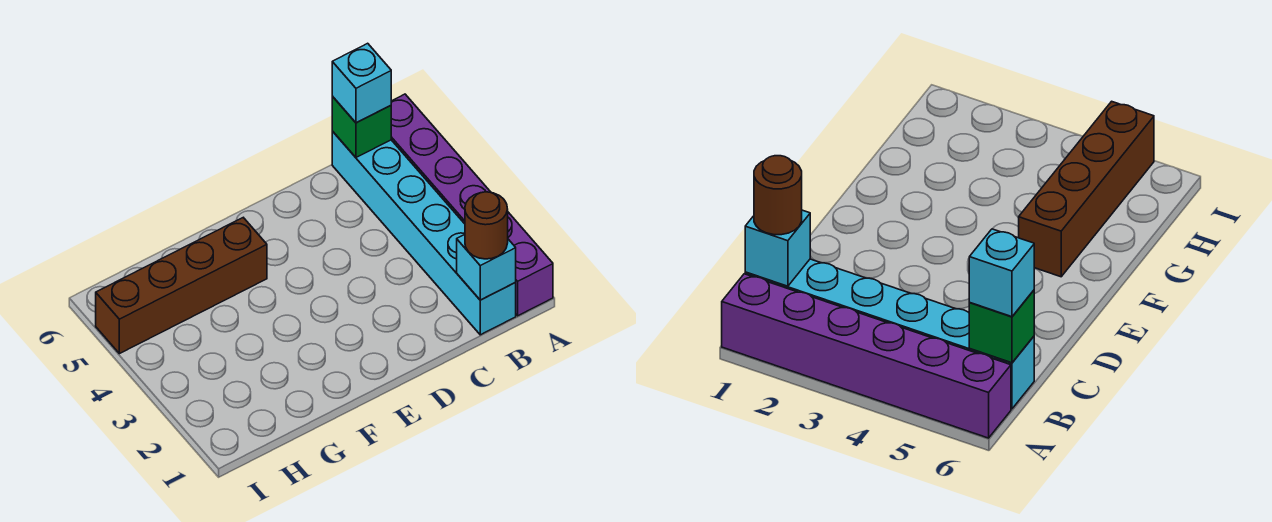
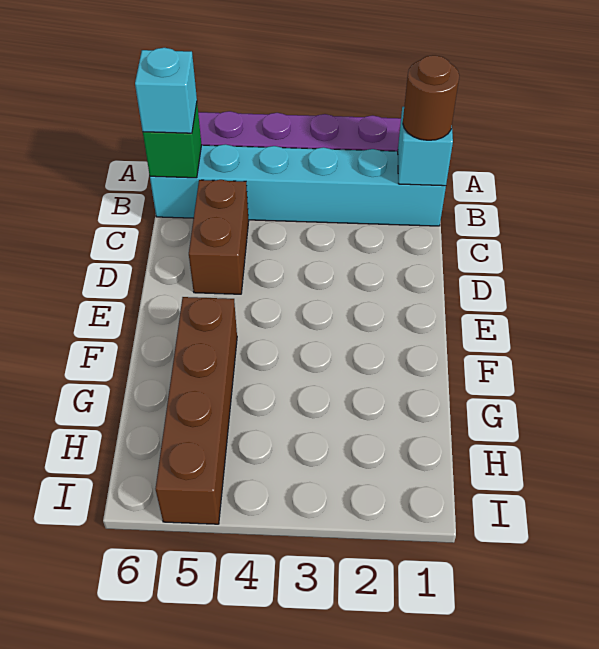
none -> brown 1x2 brick [189,180,249,294]

